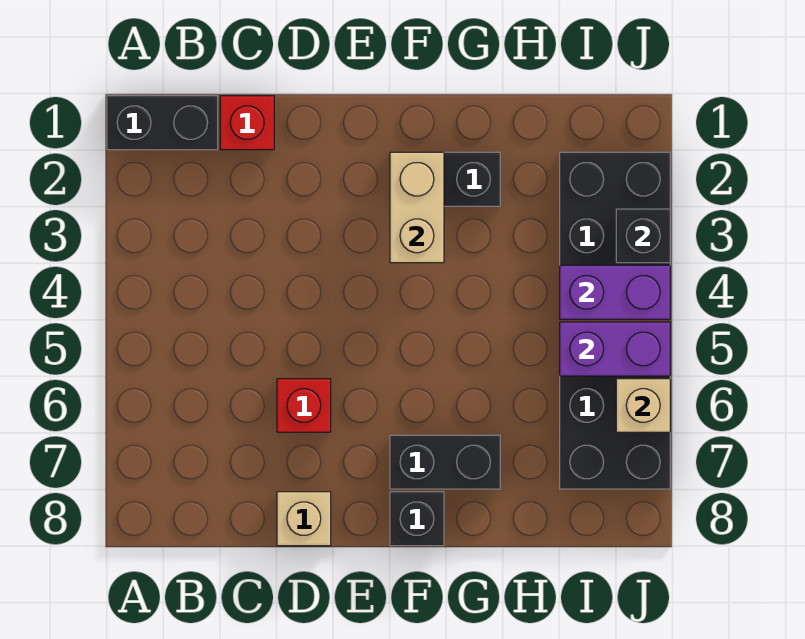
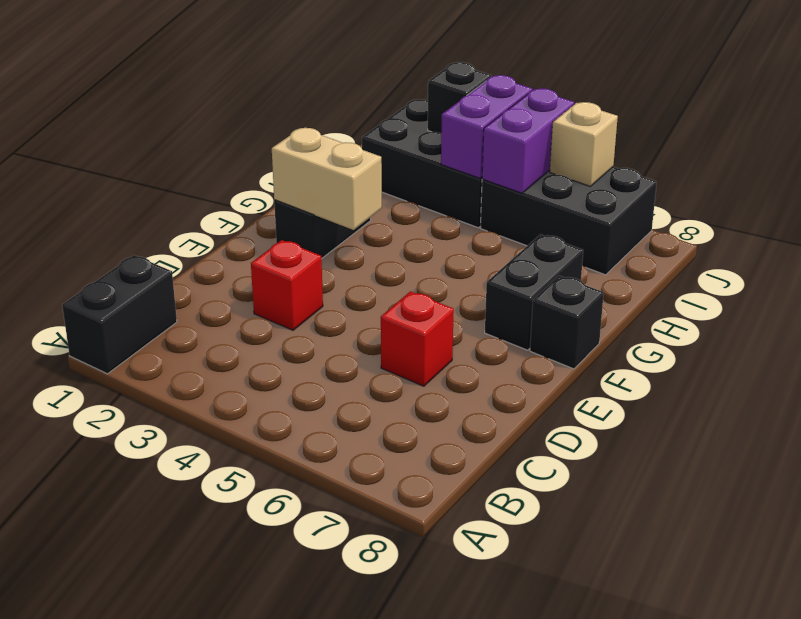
red 1x1 brick [220,96,274,150] -> red 1x1 brick moved to [251,240,323,330]
tan 1x1 brick [277,492,331,546] -> none

